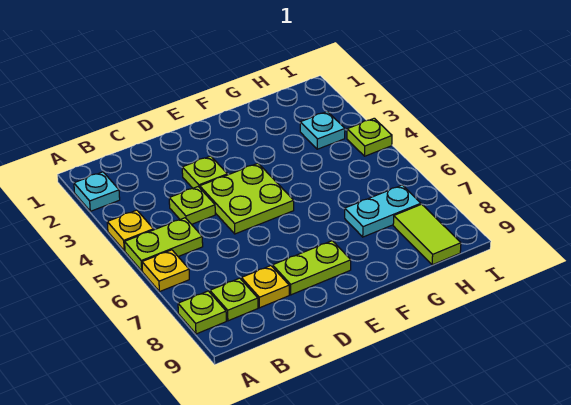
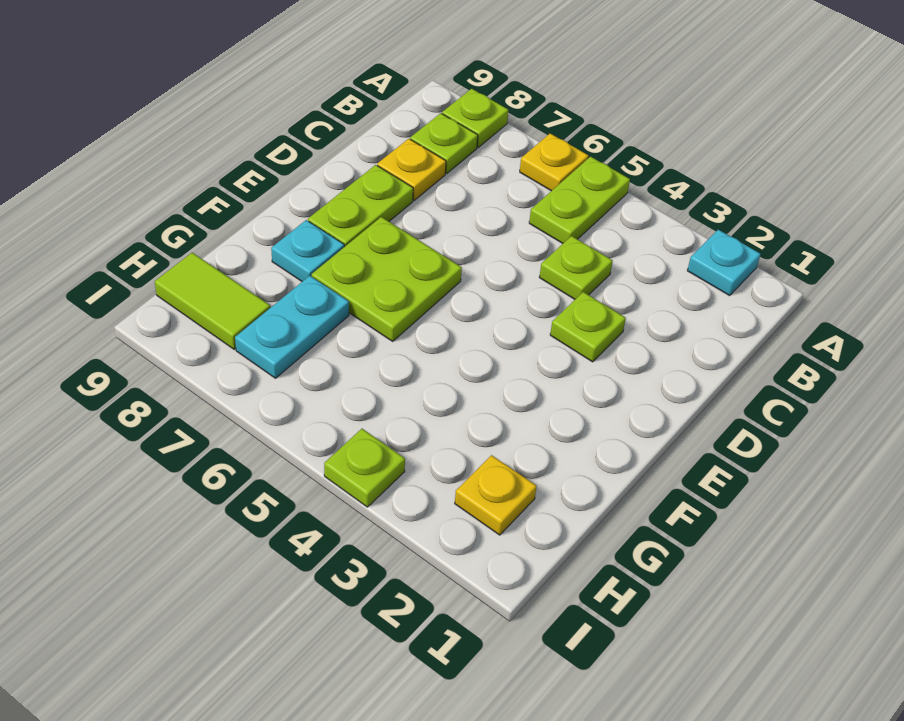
yellow 1x1 plate [107,210,154,251] -> yellow 1x1 plate moved to [455,455,537,535]
lime 2x2 plate [200,163,294,234] -> lime 2x2 plate moved to [312,217,462,341]
cyan 1x1 plate [300,112,345,149] -> cyan 1x1 plate moved to [271,220,344,281]

